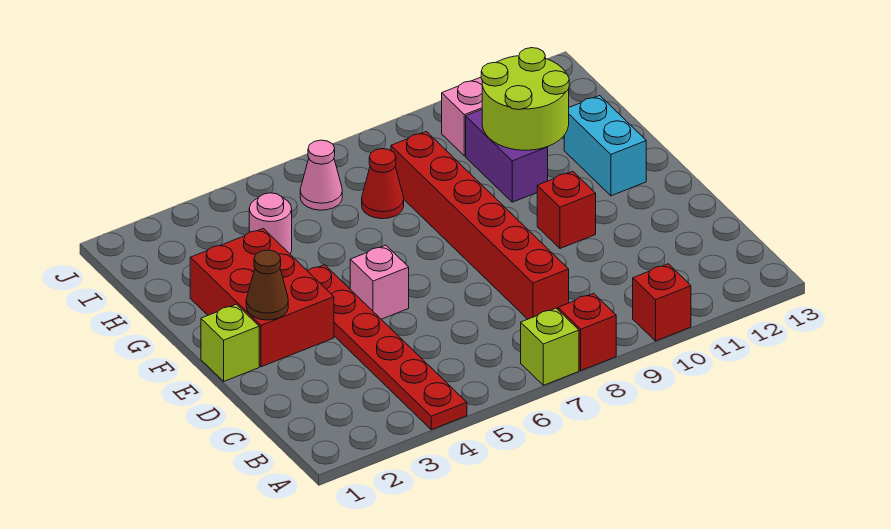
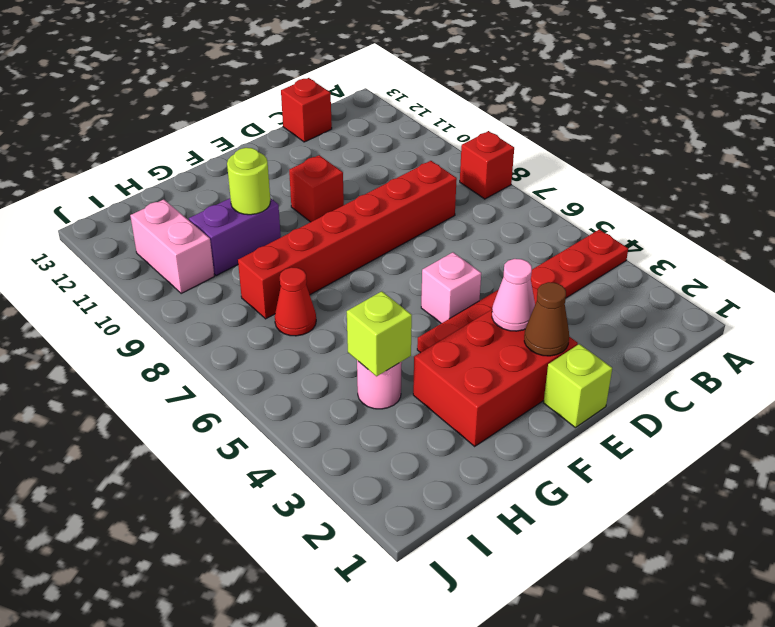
lime 1x1 brick [521,308,579,385] -> lime 1x1 brick moved to [347,291,412,376]
red 1x1 brick [633,264,691,341] -> red 1x1 brick moved to [281,78,332,142]
cyan 1x2 brick [564,95,646,196] -> none
lime 2x2 round brick [481,48,569,150] -> lime 1x1 round brick [227,148,270,215]
pink 1x1 cone [300,140,342,210] -> pink 1x1 cone moved to [492,259,535,331]

